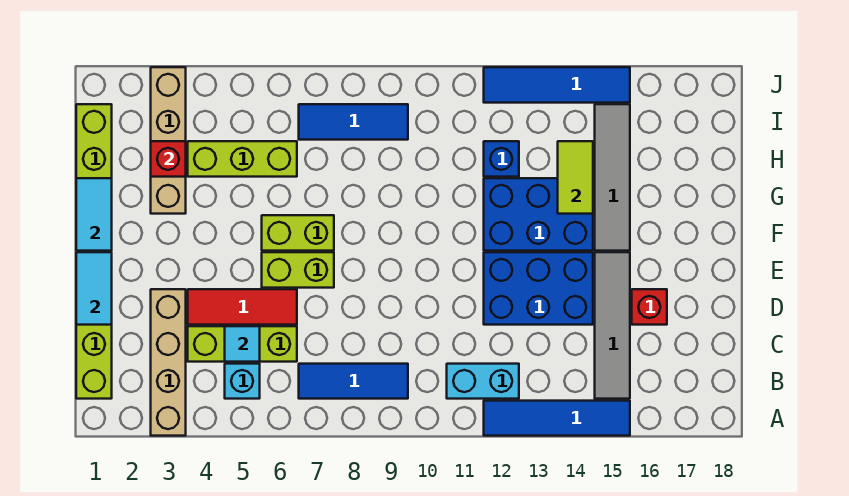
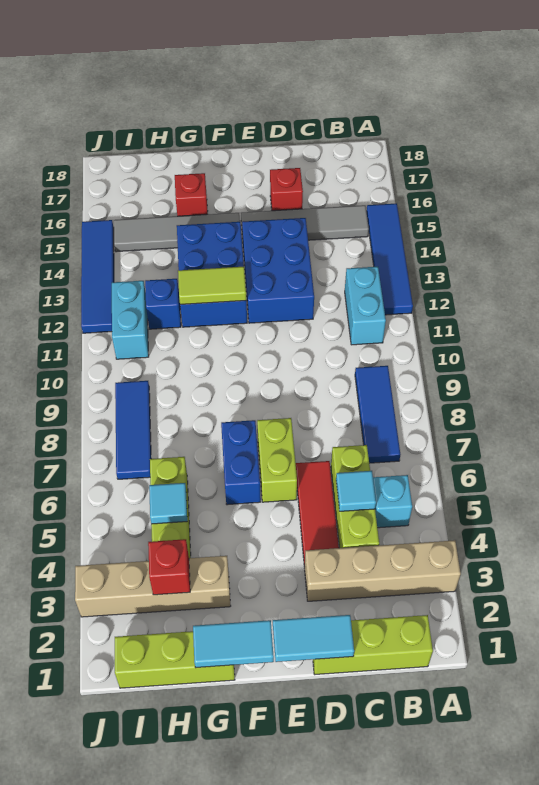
lime 1x2 brick [262,215,334,251] -> blue 1x2 brick [221,420,261,505]
lime 1x2 tile [558,141,593,214] -> lime 1x2 tile moved to [178,267,246,304]
none -> red 1x1 brick [175,173,208,216]
none -> cyan 1x1 tile [149,483,187,524]
none -> cyan 1x2 brick [112,281,149,359]

